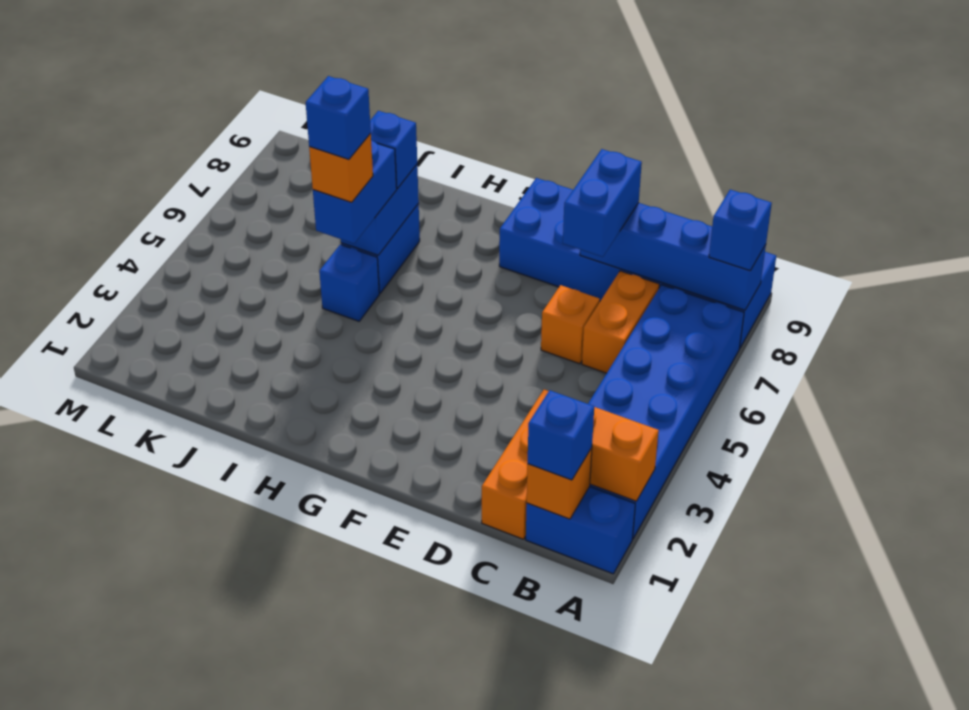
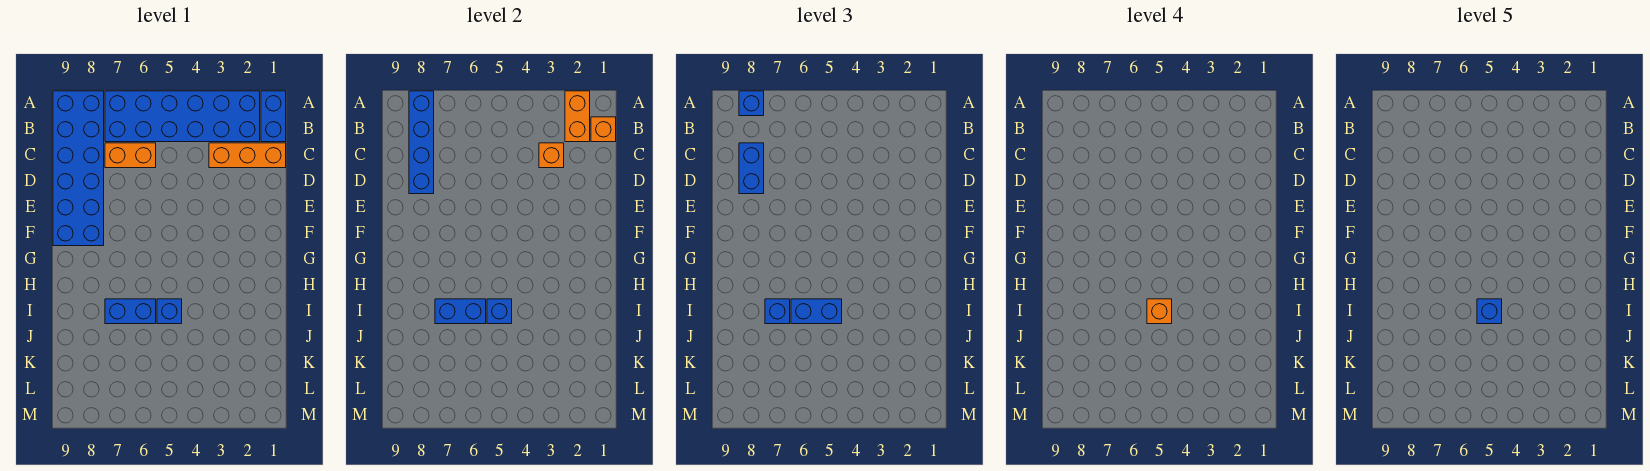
blue 1x1 brick [528,390,594,480] -> blue 1x1 brick moved to [487,299,512,324]
orange 1x1 brick [541,285,600,364] -> orange 1x1 brick moved to [539,143,564,168]
blue 1x2 brick [563,149,642,257] -> blue 1x2 brick turned to [739,143,764,194]

